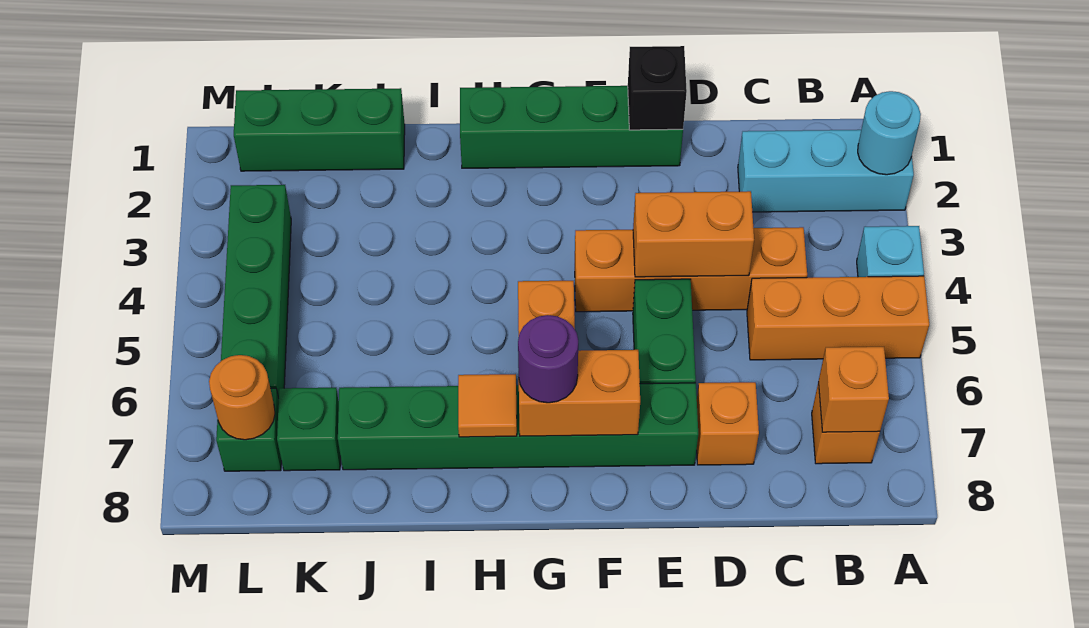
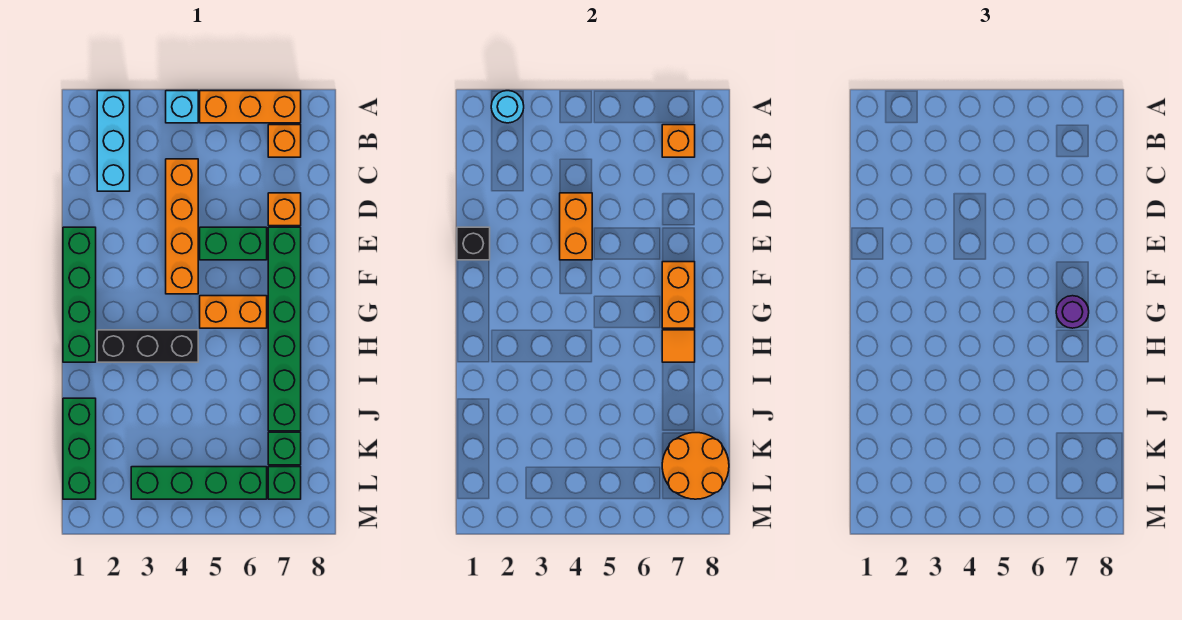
orange 1x3 brick [747,276,929,360] -> orange 1x3 brick turned to [200,91,301,123]
none -> black 1x3 brick [97,330,198,362]
orange 1x1 round brick [209,355,275,440] -> orange 2x2 round brick [662,433,729,499]

